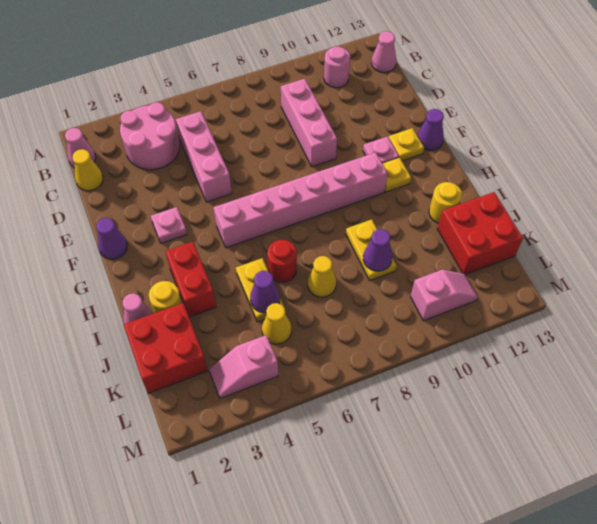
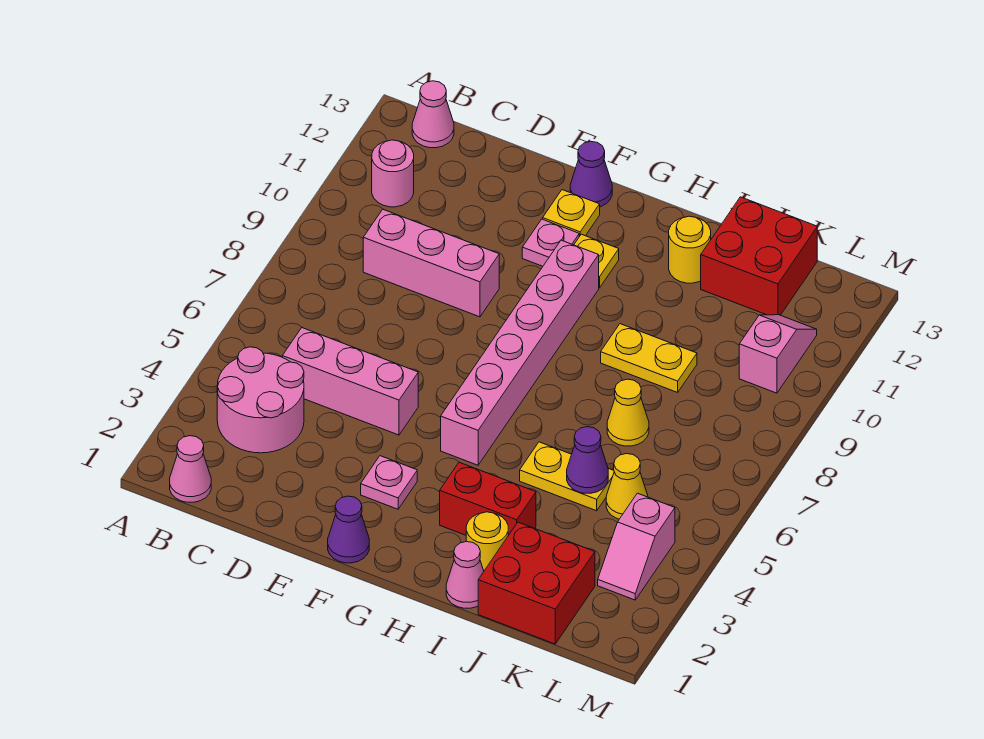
yellow 1x1 cone [73,149,103,191] -> none
red 1x1 round brick [267,240,297,282] -> none
purple 1x1 cone [363,229,392,271] -> none

